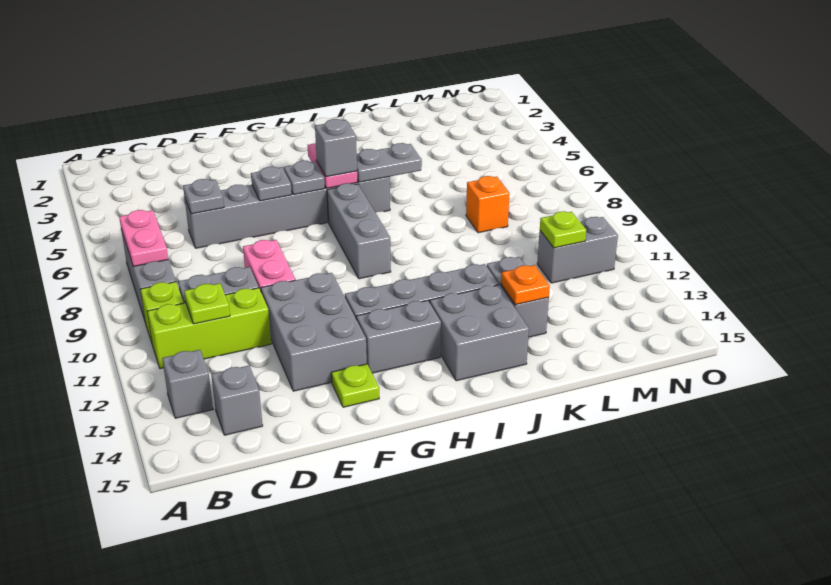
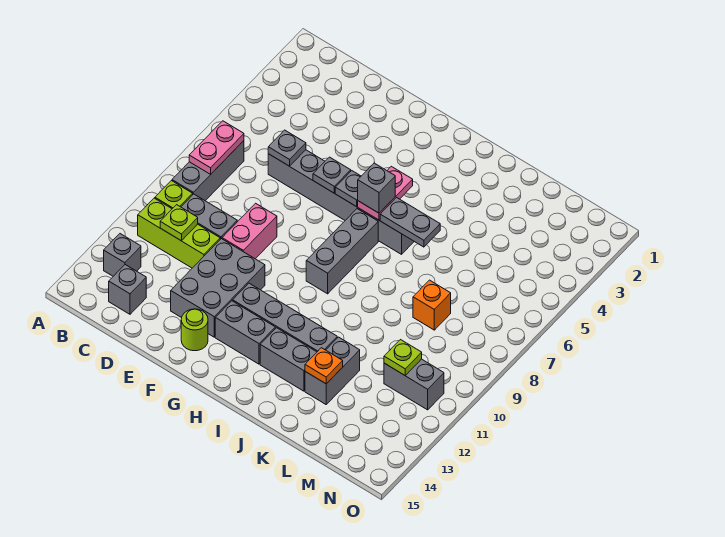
lime 1x1 plate [331,364,379,407] -> lime 1x1 round brick [181,309,208,351]
grey 2x2 brick [430,285,529,381] -> grey 1x2 brick [260,328,317,391]

